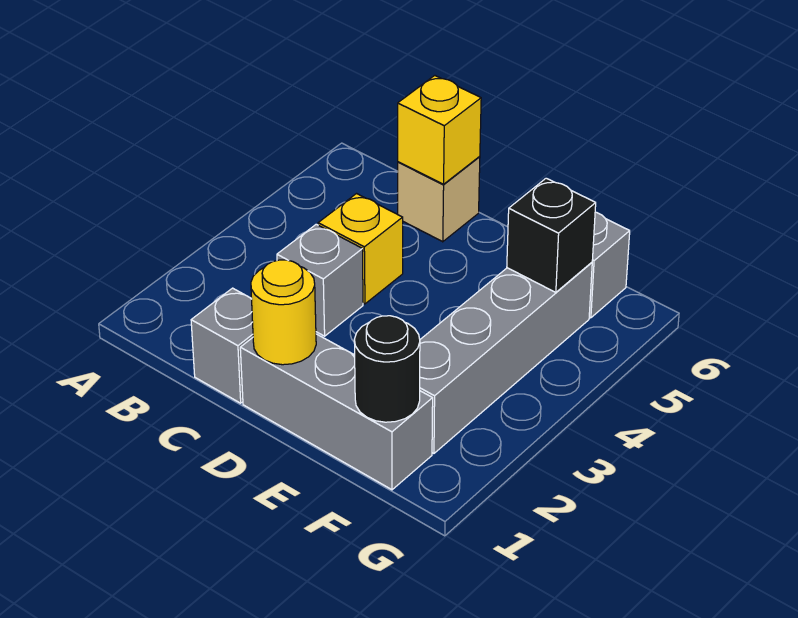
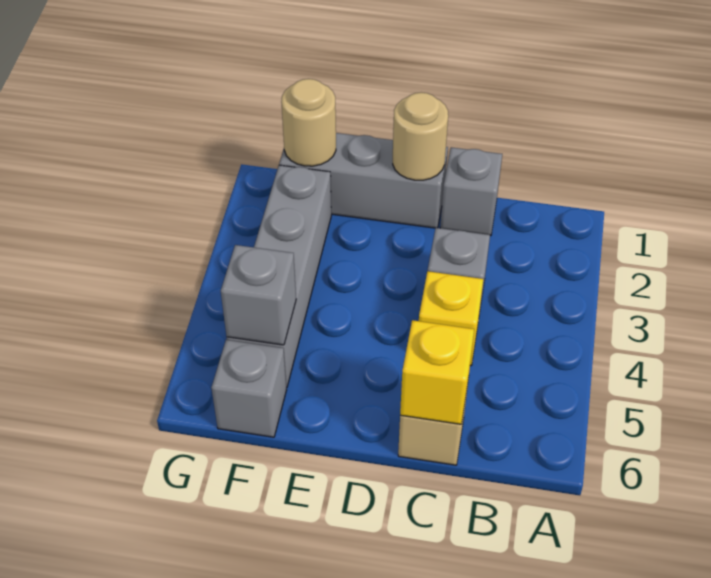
yellow 1x1 round brick [251,260,316,365] -> tan 1x1 round brick [393,92,448,180]
black 1x1 round brick [354,316,420,422] -> tan 1x1 round brick [281,79,336,166]
black 1x1 brick [507,178,596,292] -> grey 1x1 brick [221,245,296,345]

